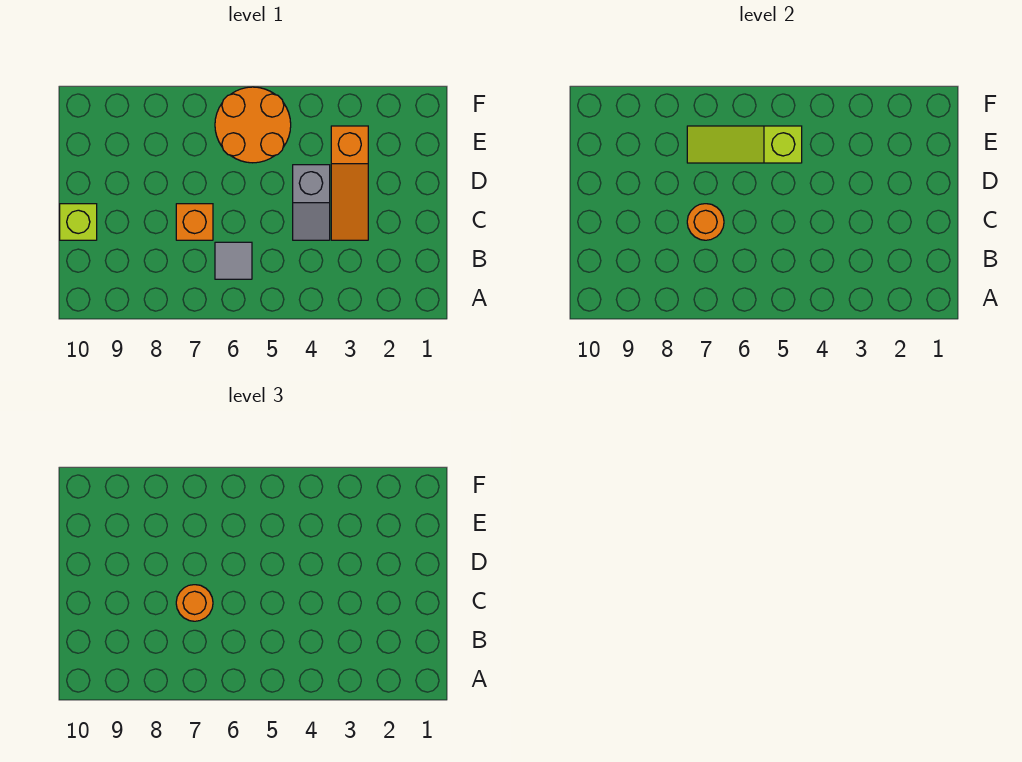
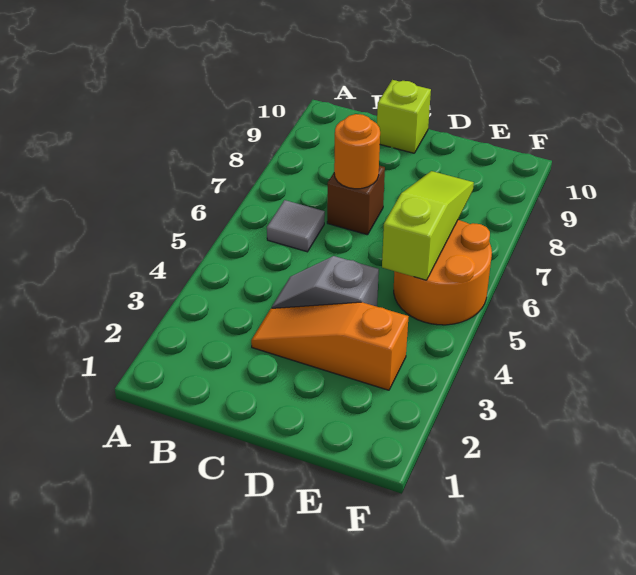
orange 1x1 brick [176,204,213,240] -> brown 1x1 brick [327,166,385,235]
orange 1x1 round brick [176,585,213,621] -> none

